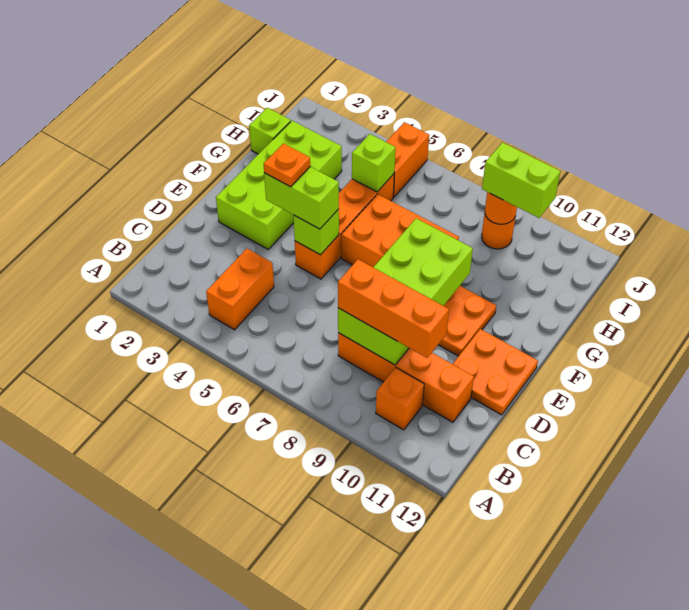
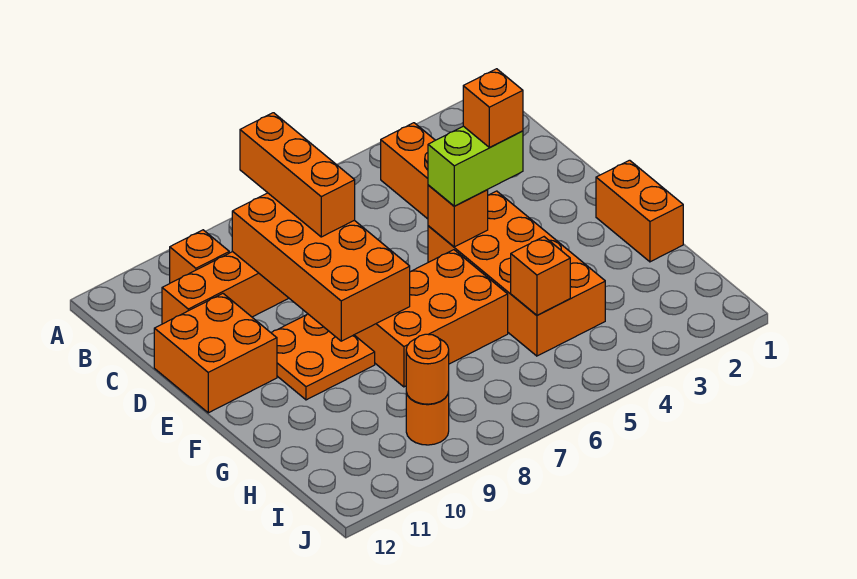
lime 2x4 brick [338,218,473,365] -> orange 2x4 brick [232,193,410,341]
orange 1x3 brick [338,259,449,358] -> orange 1x3 brick turned to [240,113,355,237]
orange 2x2 plate [453,329,538,415] -> orange 2x2 brick [154,294,277,413]
lime 2x4 brick [216,121,342,249] -> none
orange 1x1 plate [264,143,310,187] -> orange 1x1 brick [463,69,523,147]
orange 1x4 brick [295,174,394,279] -> orange 2x4 brick [428,191,605,356]
lime 1x1 brick [293,209,339,255] -> orange 1x1 brick [428,185,488,247]
lime 1x1 brick [249,108,291,154] -> none
lime 1x1 brick [352,134,396,192] -> orange 1x1 brick [511,237,570,315]
orange 1x2 brick [386,122,429,197] -> orange 1x2 brick moved to [596,160,683,262]
lime 1x2 brick [482,143,560,218] -> none

